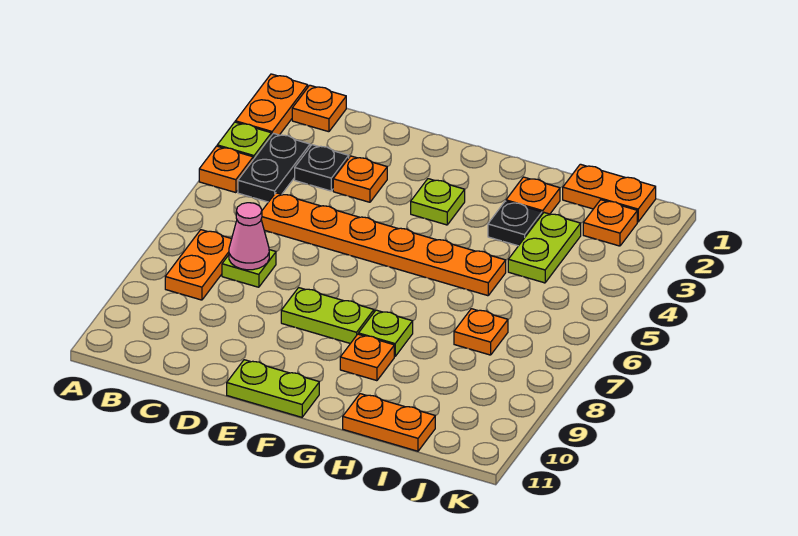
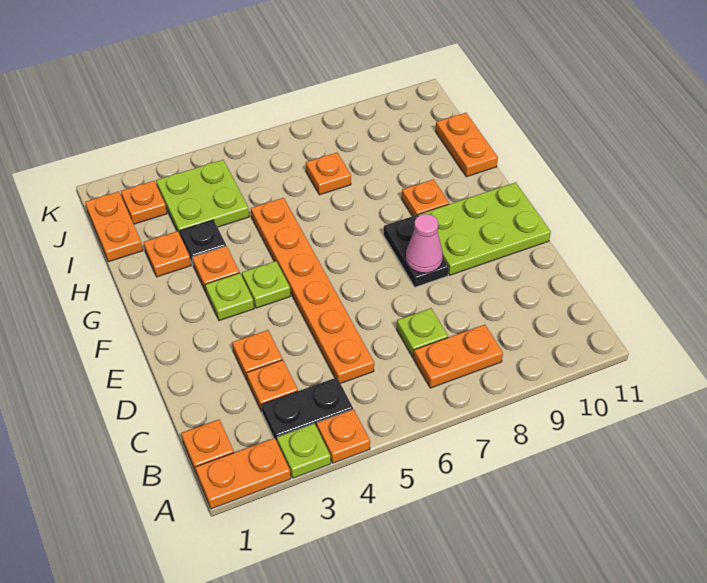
black 1x1 plate [295,145,349,191] -> orange 1x1 plate [247,360,298,411]
pink 1x1 cone [229,203,269,270] -> pink 1x1 cone moved to [406,214,443,273]
lime 1x2 plate [281,288,374,343] -> black 1x2 plate [383,215,449,287]
lime 1x2 plate [227,360,319,417] -> lime 2x3 plate [418,182,551,275]
none -> orange 1x1 plate [192,246,240,292]
lime 1x1 plate [358,310,413,356] -> lime 1x1 plate moved to [242,261,291,308]
lime 1x2 plate [508,213,581,283] -> lime 2x2 plate [156,160,249,234]

